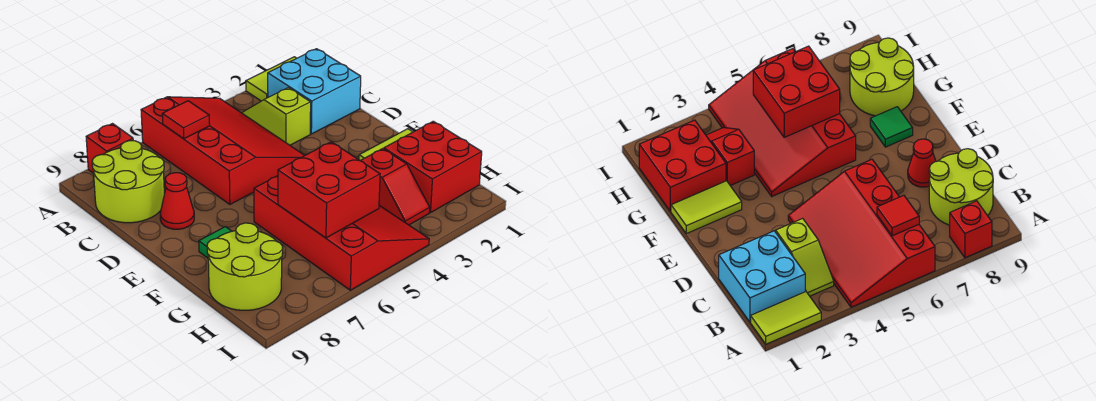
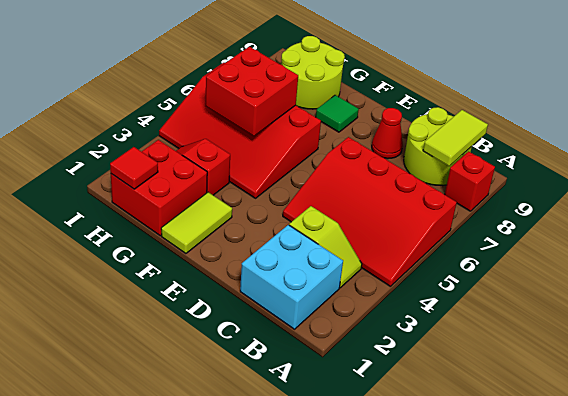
lime 1x2 tile [246,57,297,101] -> lime 1x2 tile moved to [423,110,488,166]
red 1x1 tile [162,101,210,139] -> red 1x1 tile moved to [110,147,158,189]

